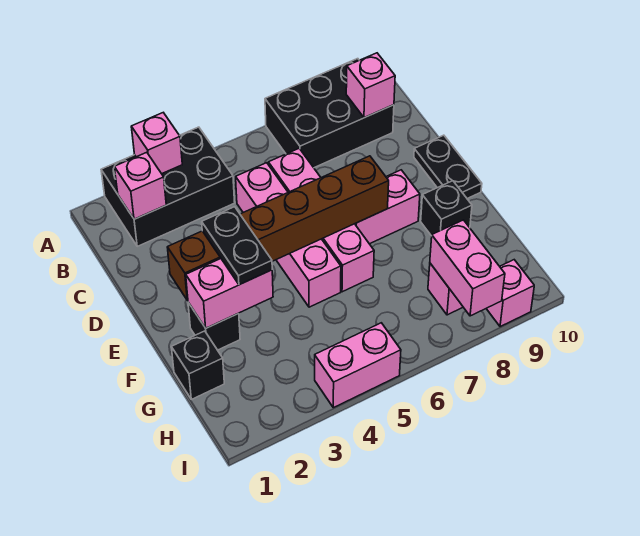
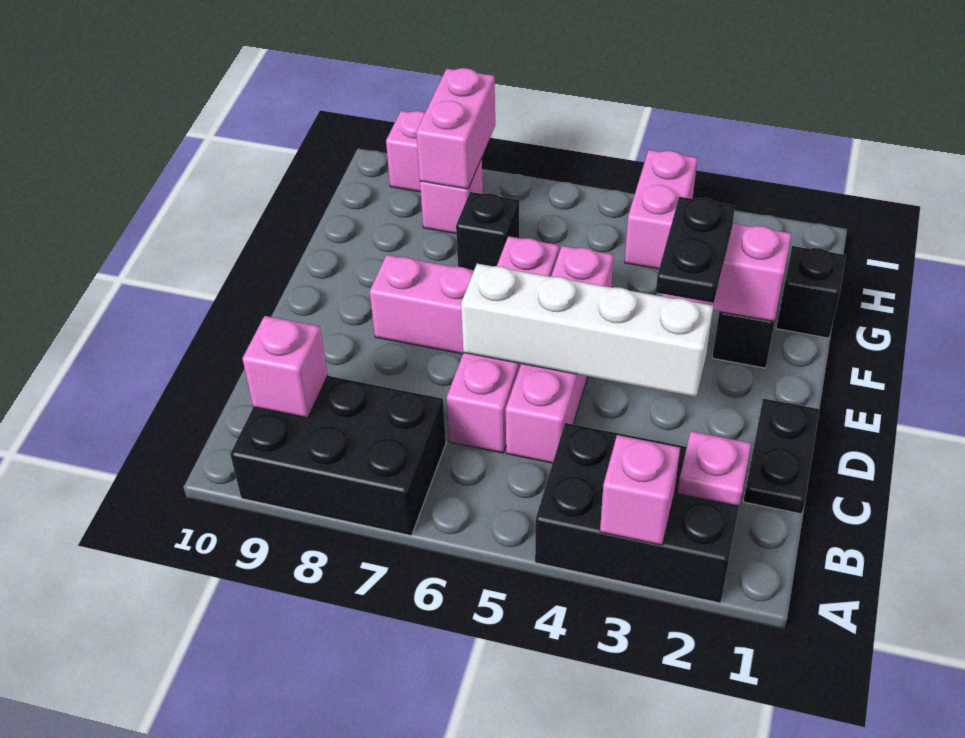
pink 1x1 brick [114,152,166,219] -> pink 1x1 plate [678,431,751,506]
none -> white 1x4 brick [461,264,713,397]
black 1x2 plate [414,135,482,199] -> black 1x2 plate moved to [743,398,819,514]
brown 1x6 brick [167,156,389,300] -> none
black 1x1 brick [421,181,472,236] -> black 1x1 brick moved to [456,192,519,270]
pink 1x2 brick [315,323,401,408] -> pink 1x2 brick turned to [625,150,697,269]

